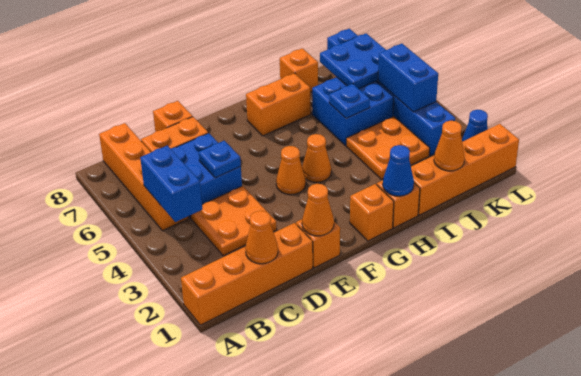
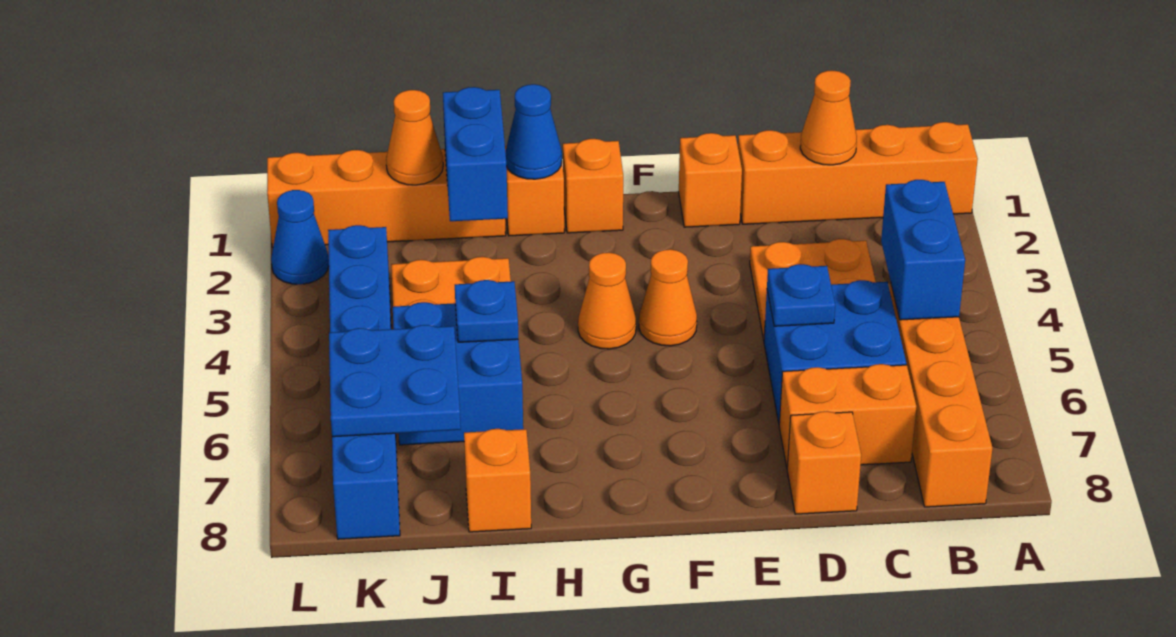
orange 1x1 cone [302,184,334,236] -> none
orange 1x2 brick [246,73,311,136] -> none
blue 1x2 brick [378,44,438,112] -> blue 1x2 brick moved to [443,87,508,221]

